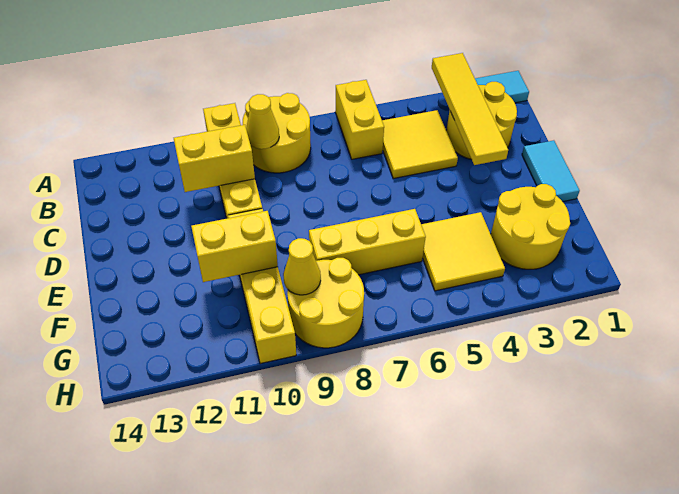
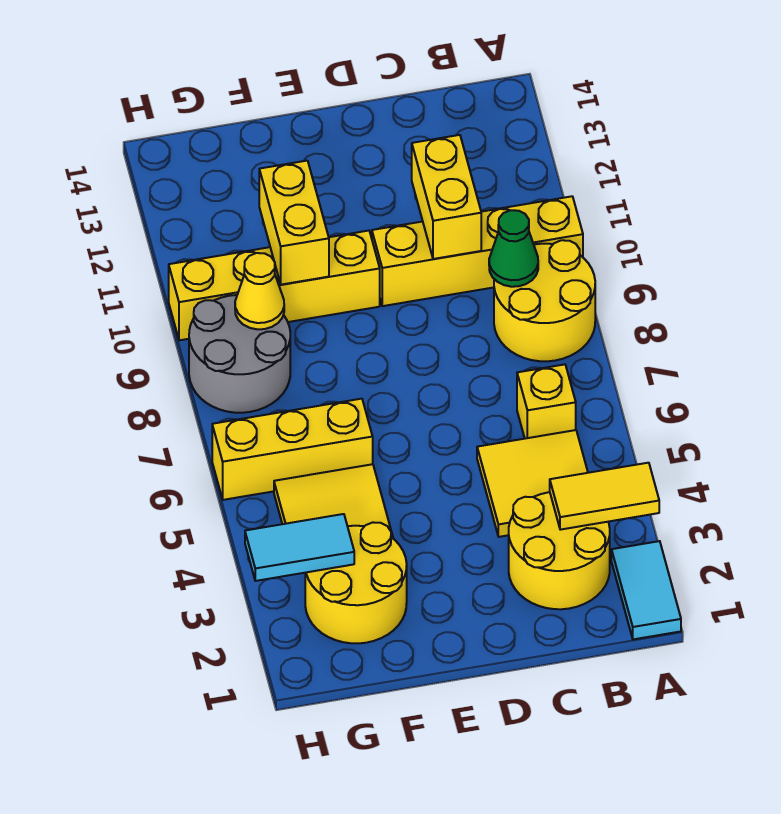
yellow 1x4 tile [432,53,508,165] -> yellow 1x2 tile [550,463,659,530]
yellow 1x2 brick [335,80,384,159] -> yellow 1x1 brick [517,364,576,439]
yellow 1x1 cone [246,94,279,149] -> green 1x1 cone [489,210,538,287]
cyan 1x2 tile [522,140,580,202] -> cyan 1x2 tile moved to [245,514,354,581]
yellow 1x3 brick [309,209,426,275] -> yellow 1x3 brick turned to [212,399,373,500]
yellow 2x2 round brick [287,258,364,348] -> grey 2x2 round brick [189,295,290,413]

